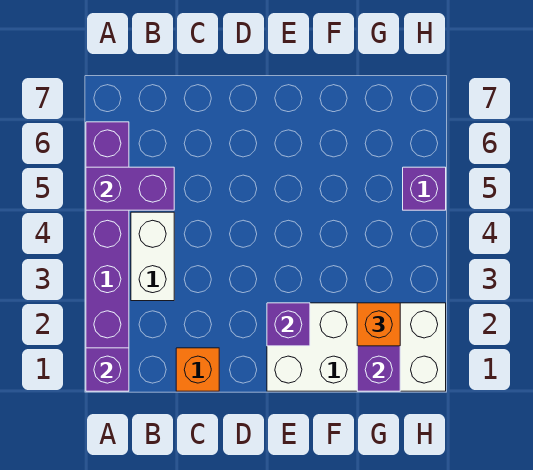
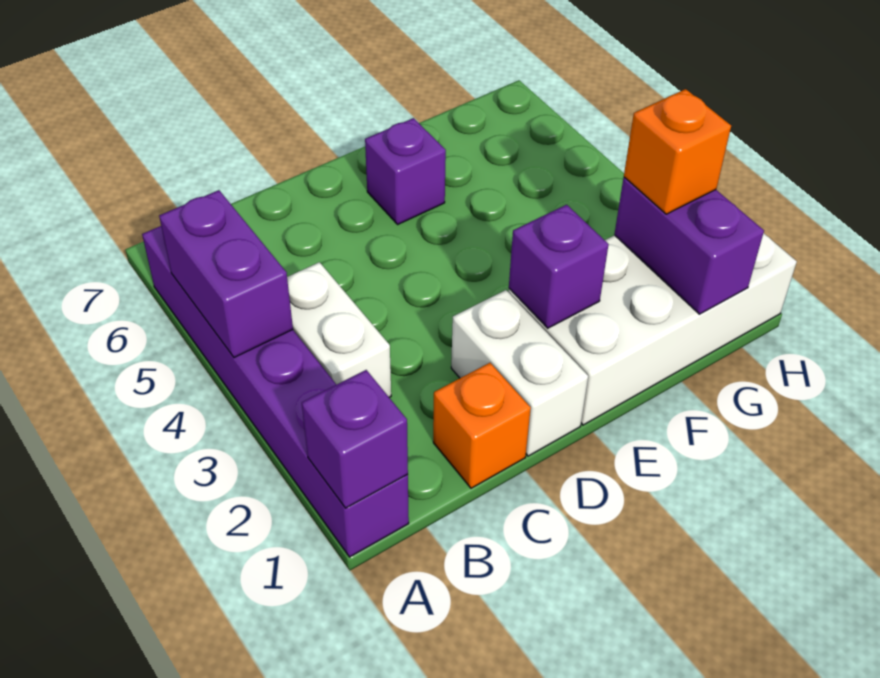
purple 1x2 brick [86,167,174,210] -> purple 1x2 brick turned to [159,190,293,358]
none -> white 1x2 brick [451,290,588,456]
purple 1x1 brick [403,167,446,210] -> purple 1x1 brick moved to [365,118,446,224]

